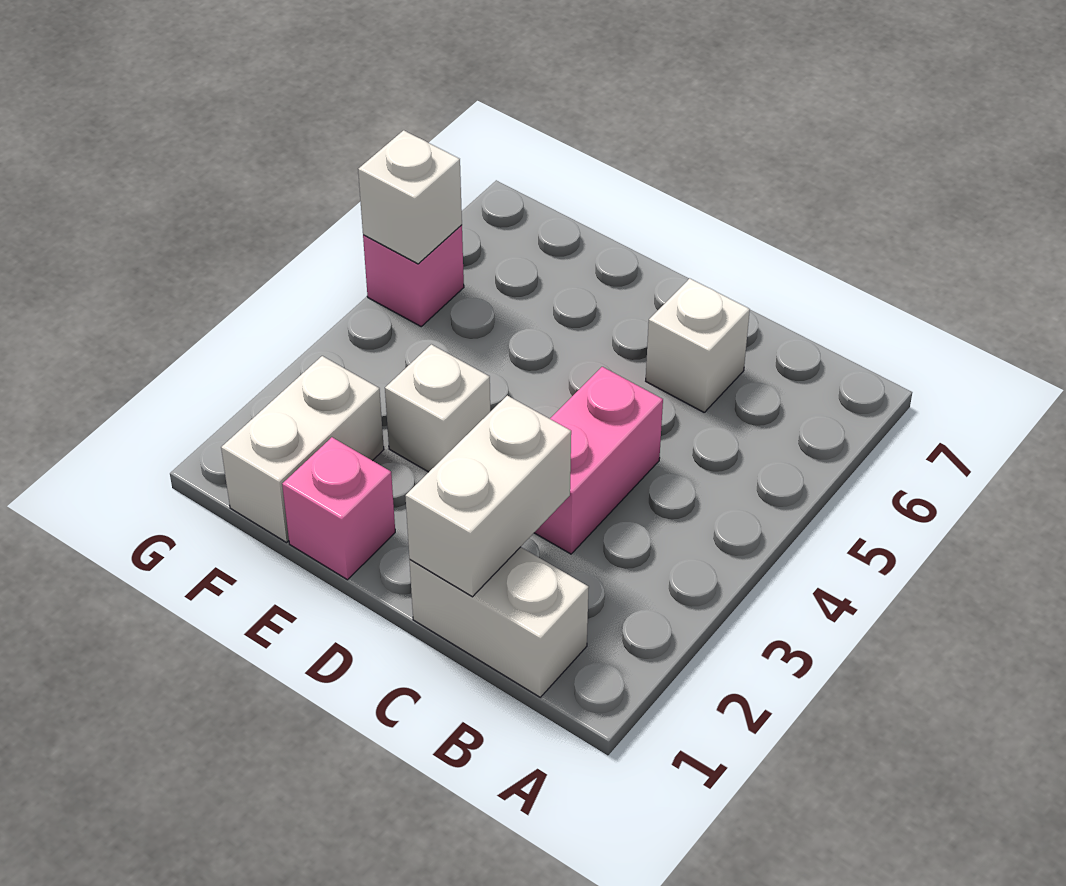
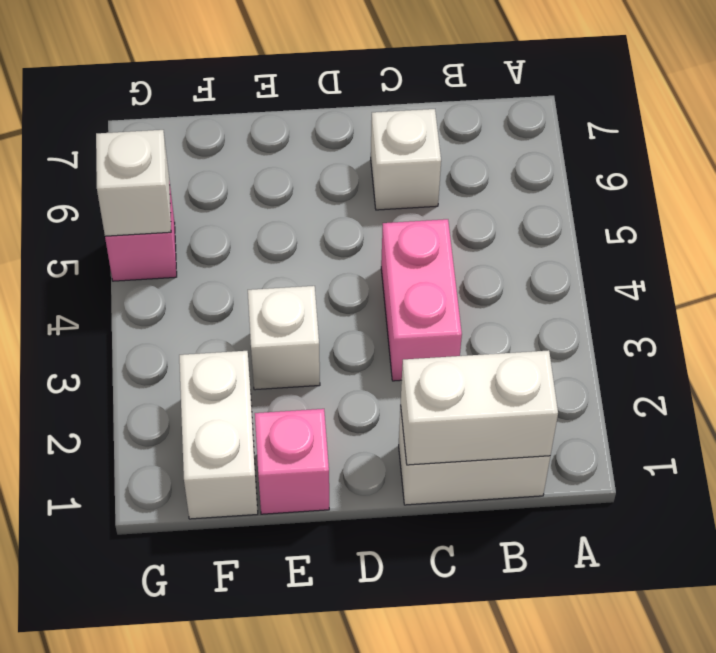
white 1x2 brick [405,396,571,597] -> white 1x2 brick turned to [401,350,558,465]

